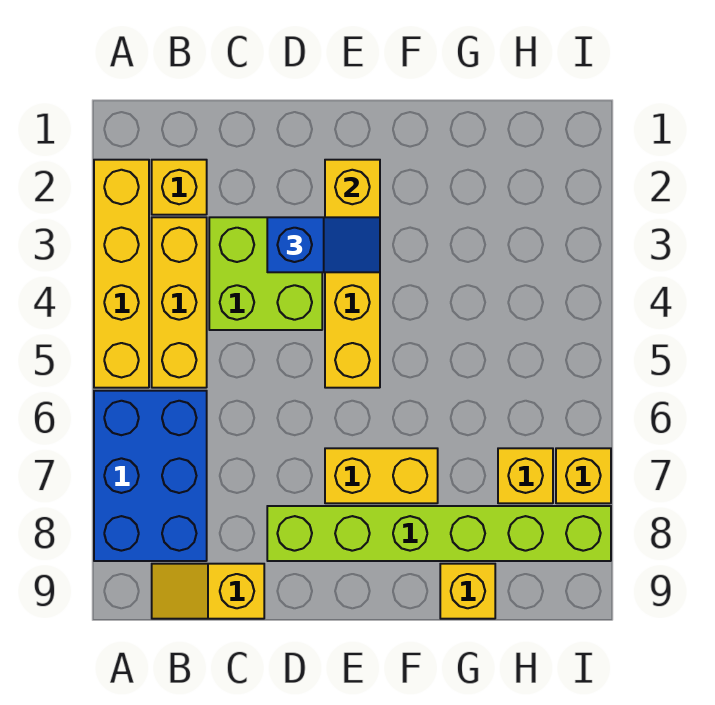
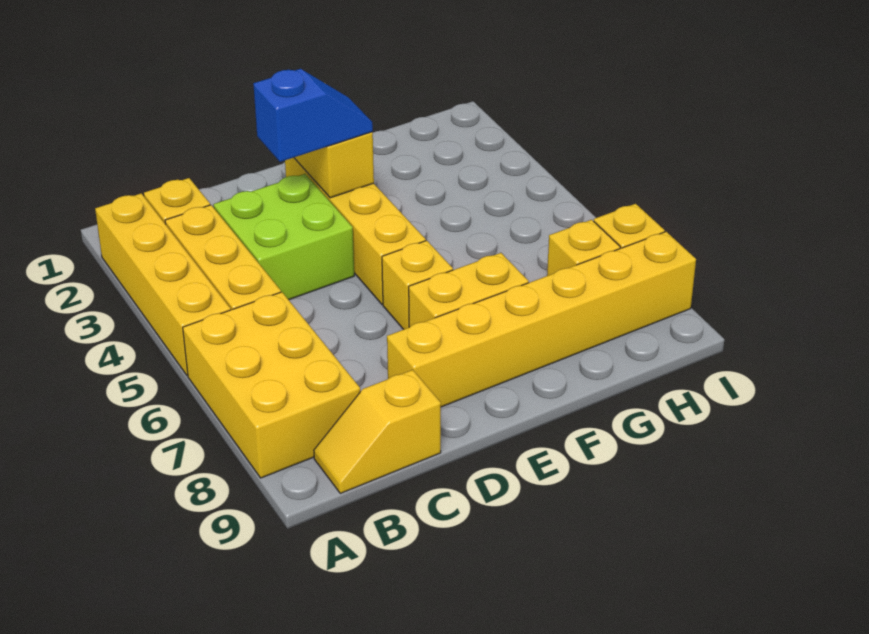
blue 2x3 brick [94,391,207,561] -> yellow 2x3 brick [183,292,360,478]
lime 1x6 brick [267,506,611,561] -> yellow 1x6 brick [387,232,696,407]
yellow 1x1 brick [440,564,495,619] -> yellow 1x1 brick moved to [382,240,453,329]

